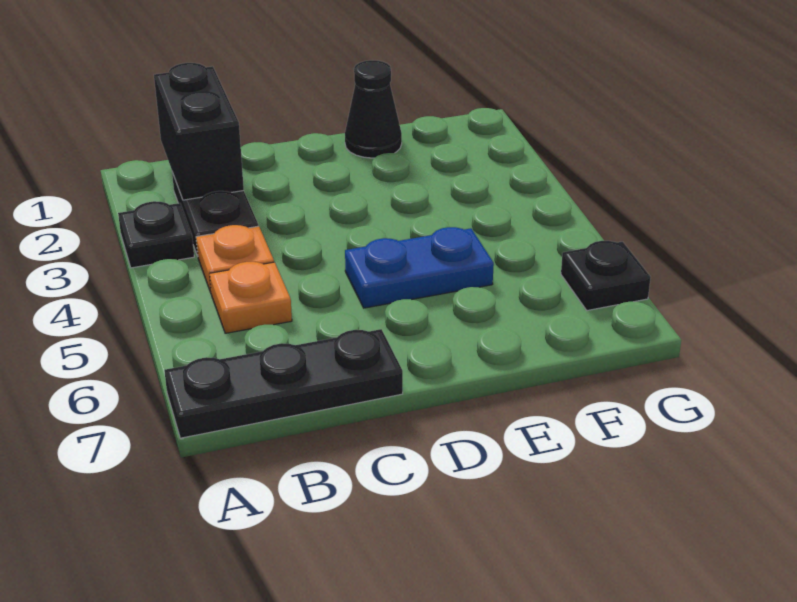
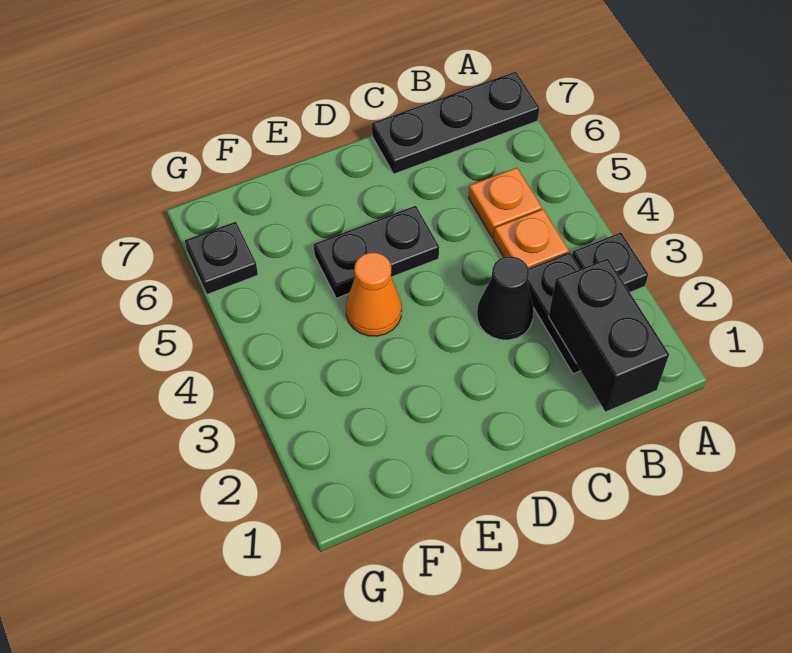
blue 1x2 plate [345,227,494,308] -> black 1x2 plate [314,206,439,298]
black 1x1 cone [345,60,402,158] -> black 1x1 cone moved to [477,256,533,340]
none -> orange 1x1 cone [346,252,402,336]

